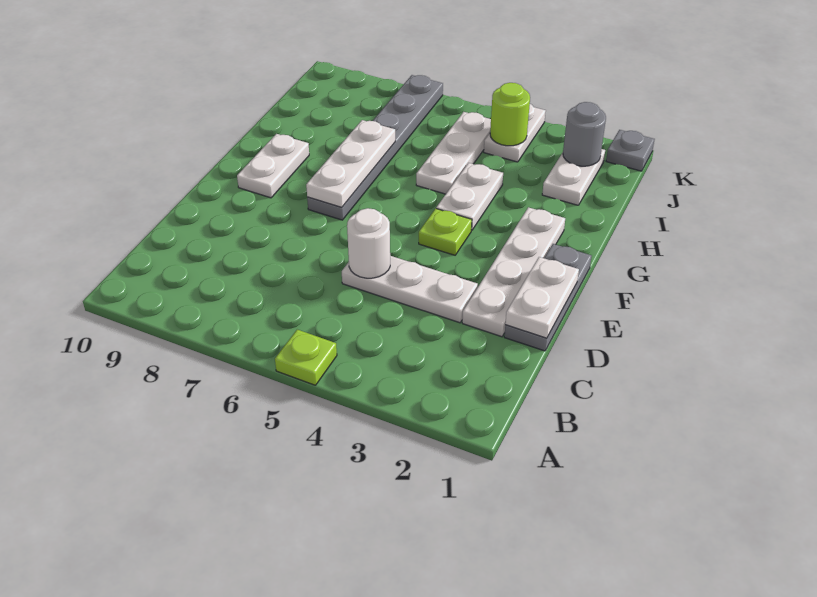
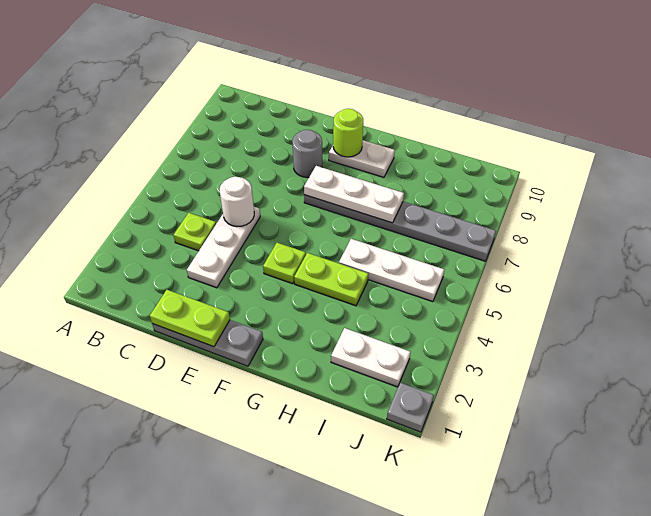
lime 1x1 plate [275,330,337,385] -> lime 1x1 plate moved to [174,213,216,251]
white 1x2 plate [505,257,579,338] -> lime 1x2 plate [150,290,230,347]
white 1x4 plate [462,207,565,337] -> none
white 1x2 plate [436,163,503,230] -> lime 1x2 plate [294,253,368,306]
grey 1x1 round brick [563,102,606,166] -> grey 1x1 round brick moved to [292,130,322,177]
white 1x2 plate [484,104,546,162] -> none
lime 1x1 round brick [490,83,530,146] -> lime 1x1 round brick moved to [333,109,363,157]

